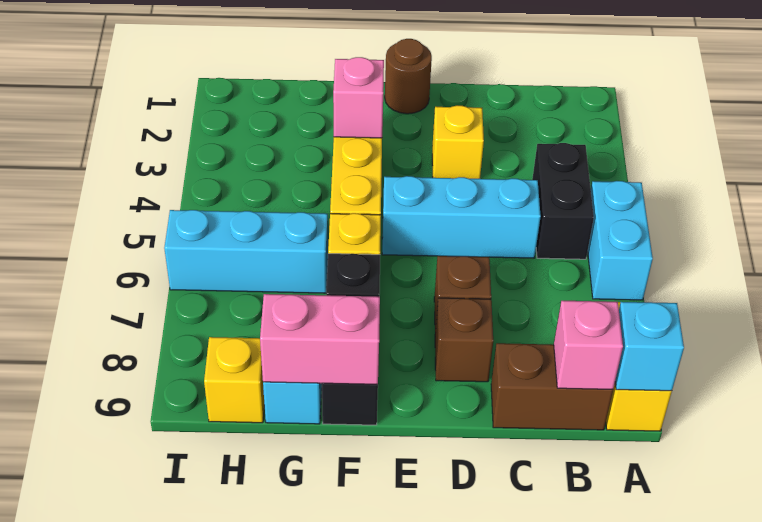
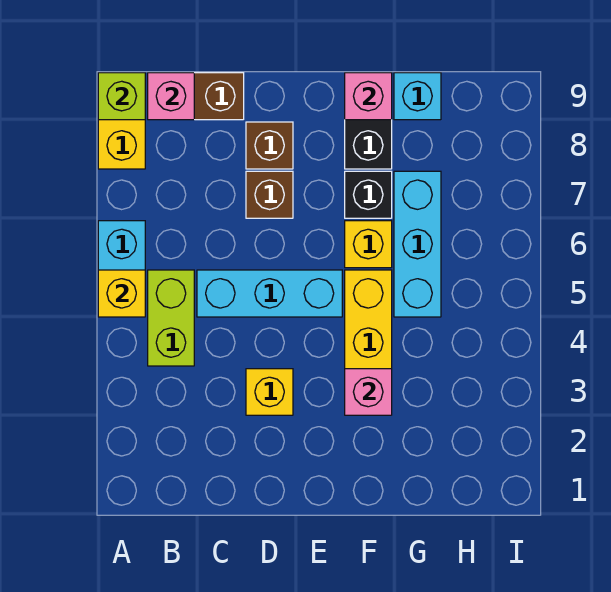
cyan 1x1 brick [615,302,684,391] -> lime 1x1 brick [98,73,145,120]
black 1x2 brick [532,143,594,259] -> lime 1x2 brick [148,270,194,366]
brown 1x1 round brick [385,39,432,114] -> none
pink 1x2 brick [260,294,380,384] -> pink 1x1 brick [345,73,392,120]
cyan 1x3 brick [164,210,328,293] -> cyan 1x3 brick turned to [394,171,441,317]
yellow 1x1 brick [204,337,264,423] -> yellow 1x1 brick moved to [98,270,145,317]

